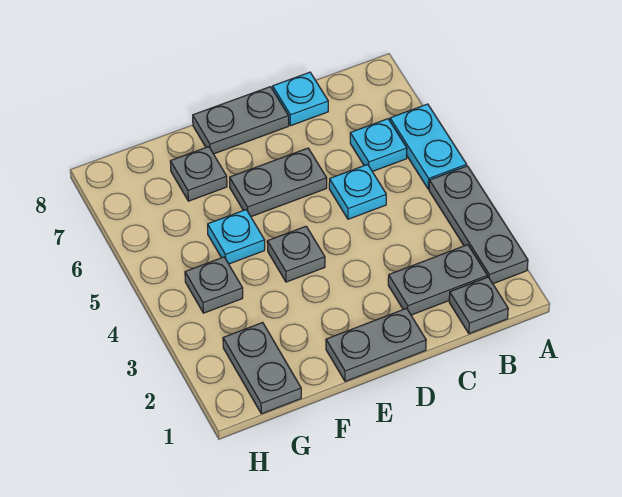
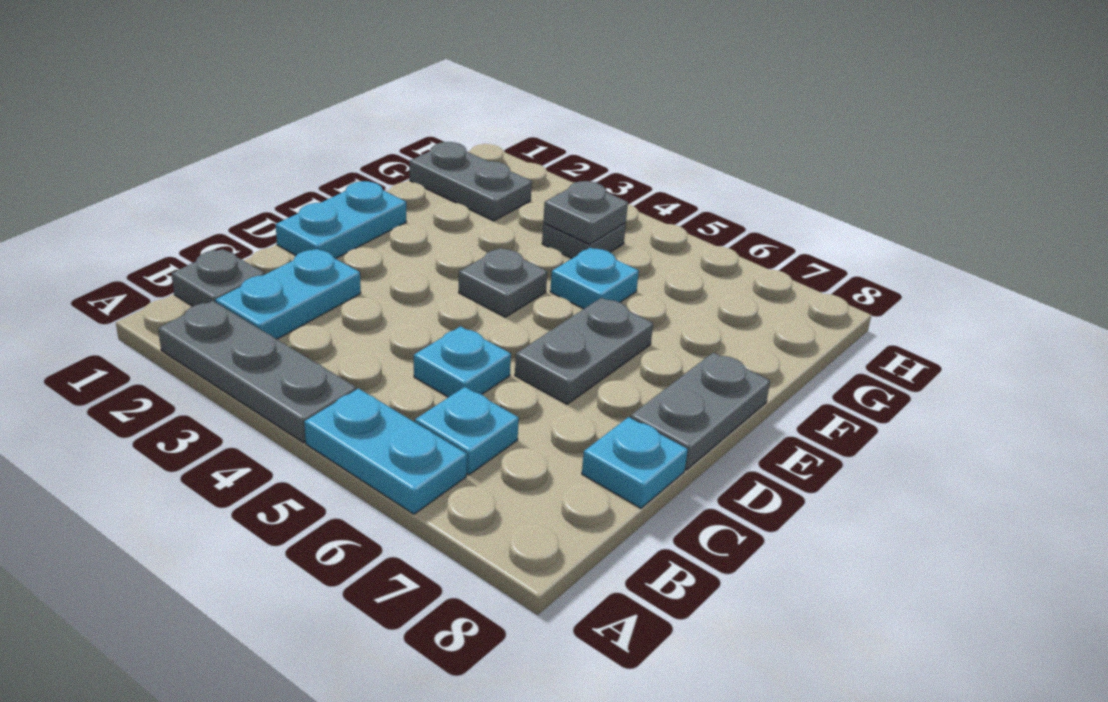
grey 1x2 plate [388,245,487,315] -> cyan 1x2 plate [215,249,361,339]
grey 1x2 plate [326,308,426,381] -> cyan 1x2 plate [276,181,406,259]
grey 1x1 plate [170,147,227,201] -> grey 1x1 plate moved to [543,181,628,244]

